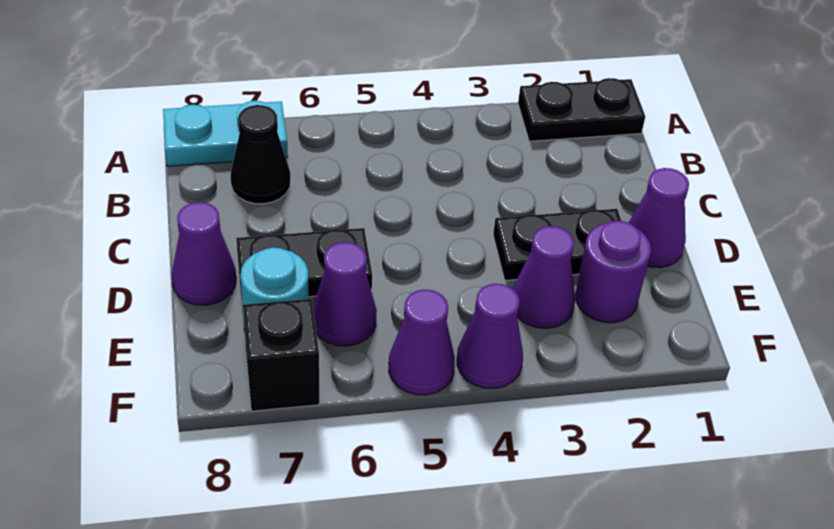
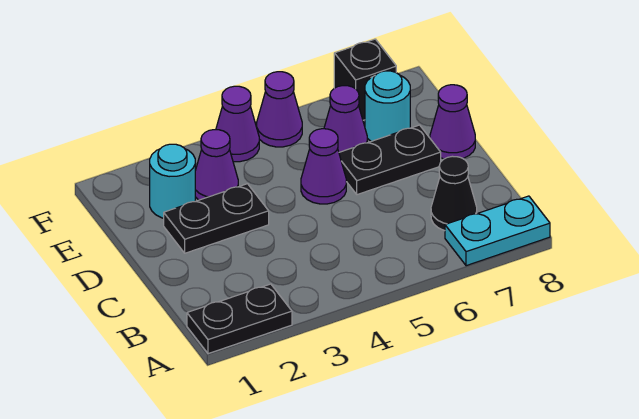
purple 1x1 cone [629,168,689,268] -> purple 1x1 cone moved to [301,129,346,204]
purple 1x1 round brick [575,221,651,323] -> cyan 1x1 round brick [150,144,195,218]

